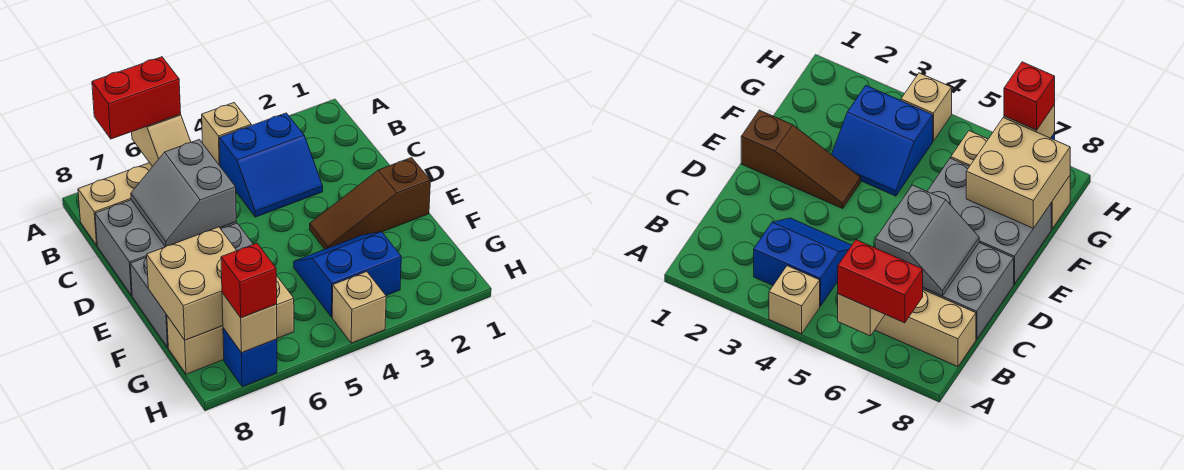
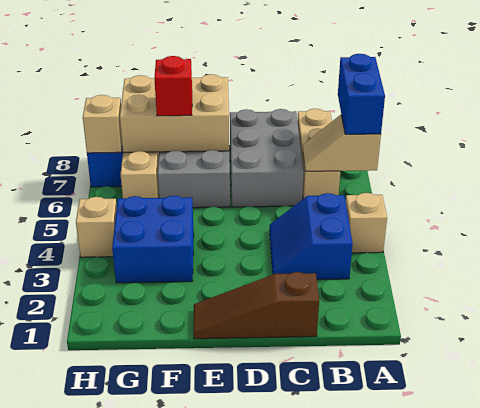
red 1x2 brick [92,57,181,139] -> blue 1x2 brick [338,54,385,134]
grey 2x2 slope [131,139,236,247] -> none
brown 1x3 slope [310,158,431,249] -> brown 1x3 slope turned to [193,272,319,339]
blue 2x2 slope [294,232,401,317] -> blue 2x2 brick [112,196,194,283]
tan 2x2 brick [147,227,237,340] -> tan 2x3 brick [120,74,229,152]
red 1x1 brick [221,243,277,318] -> red 1x1 brick moved to [154,56,192,116]

